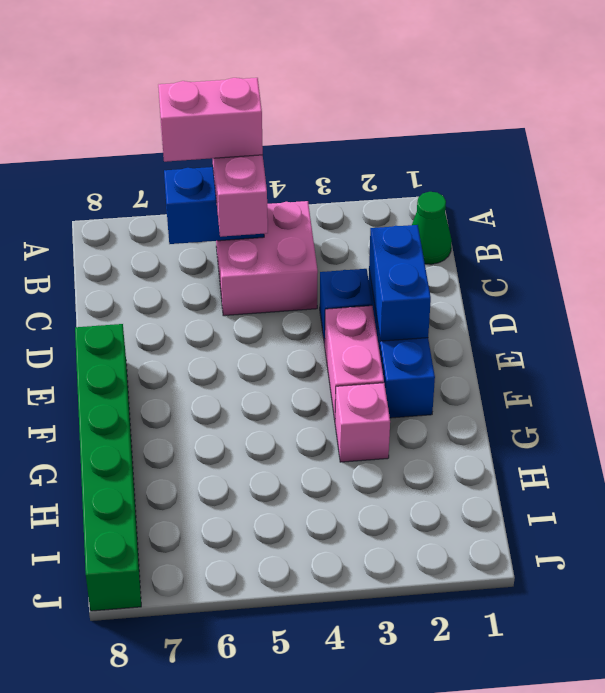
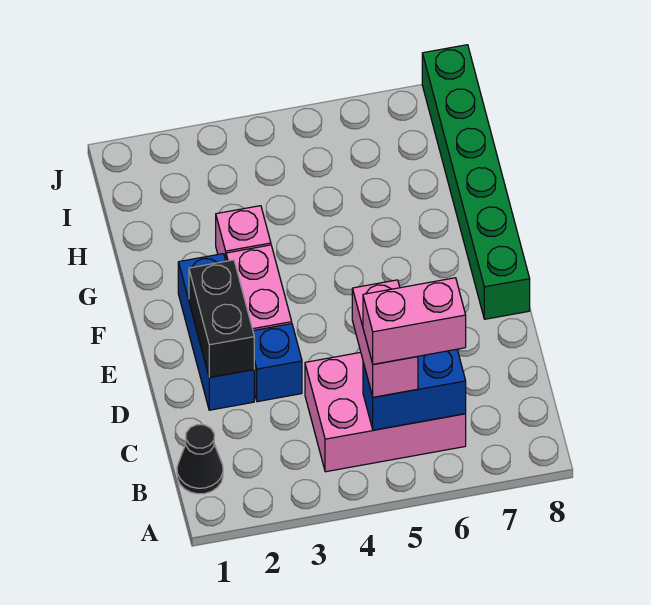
green 1x1 cone [412,192,452,264] -> black 1x1 cone [177,425,223,494]
pink 2x2 brick [216,201,318,316] -> pink 2x3 brick [305,352,466,472]
blue 1x2 brick [369,225,431,341] -> black 1x2 brick [189,260,254,377]

